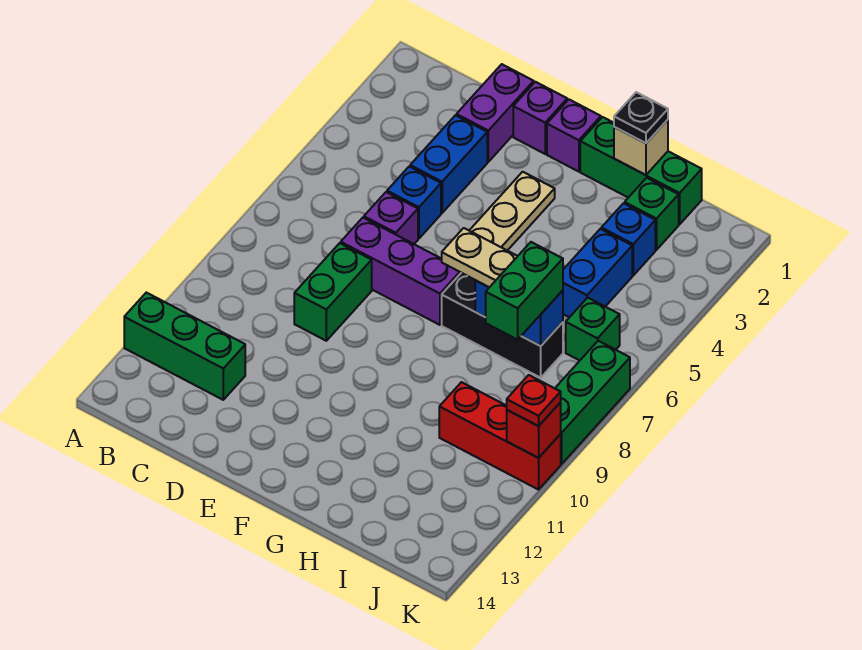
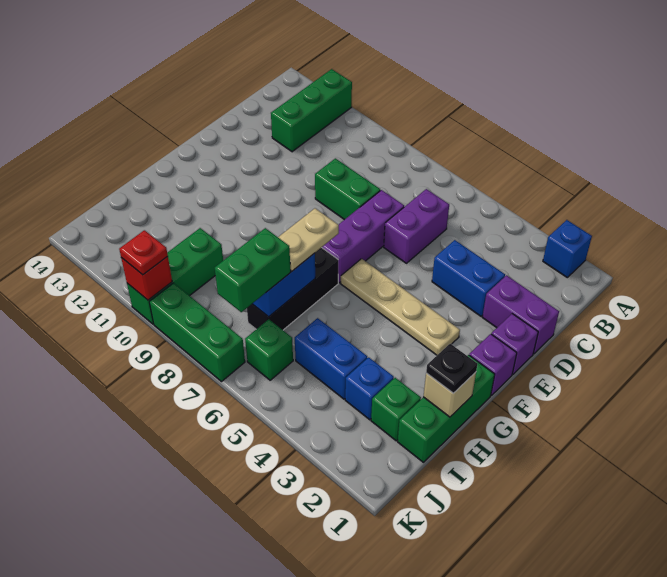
blue 1x1 brick [387,166,441,239] -> blue 1x1 brick moved to [543,220,592,277]
purple 1x1 brick [364,192,418,244] -> purple 1x2 brick [384,189,449,263]
green 1x2 brick [486,242,563,340] -> green 1x2 brick turned to [215,228,291,312]
red 1x3 brick [439,382,561,490] -> green 1x3 brick [127,228,223,324]

